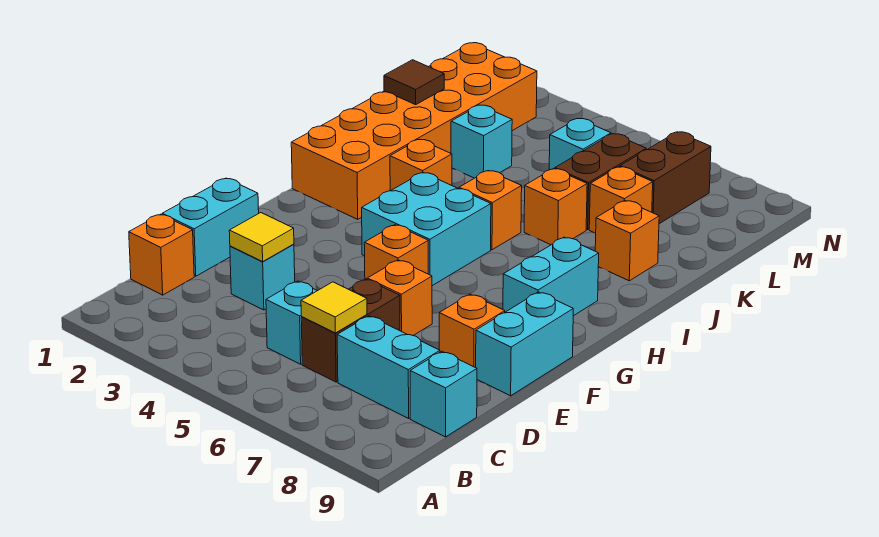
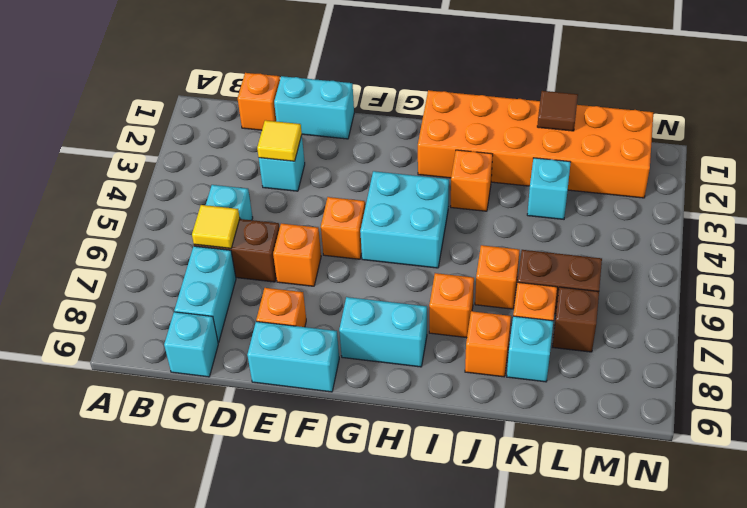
orange 1x1 brick [459,171,522,250] -> orange 1x1 brick moved to [429,273,474,338]
cyan 1x1 brick [549,119,611,170] -> cyan 1x1 brick moved to [507,316,553,382]
brown 1x2 brick [620,132,711,224] -> brown 1x1 brick [553,287,599,352]

